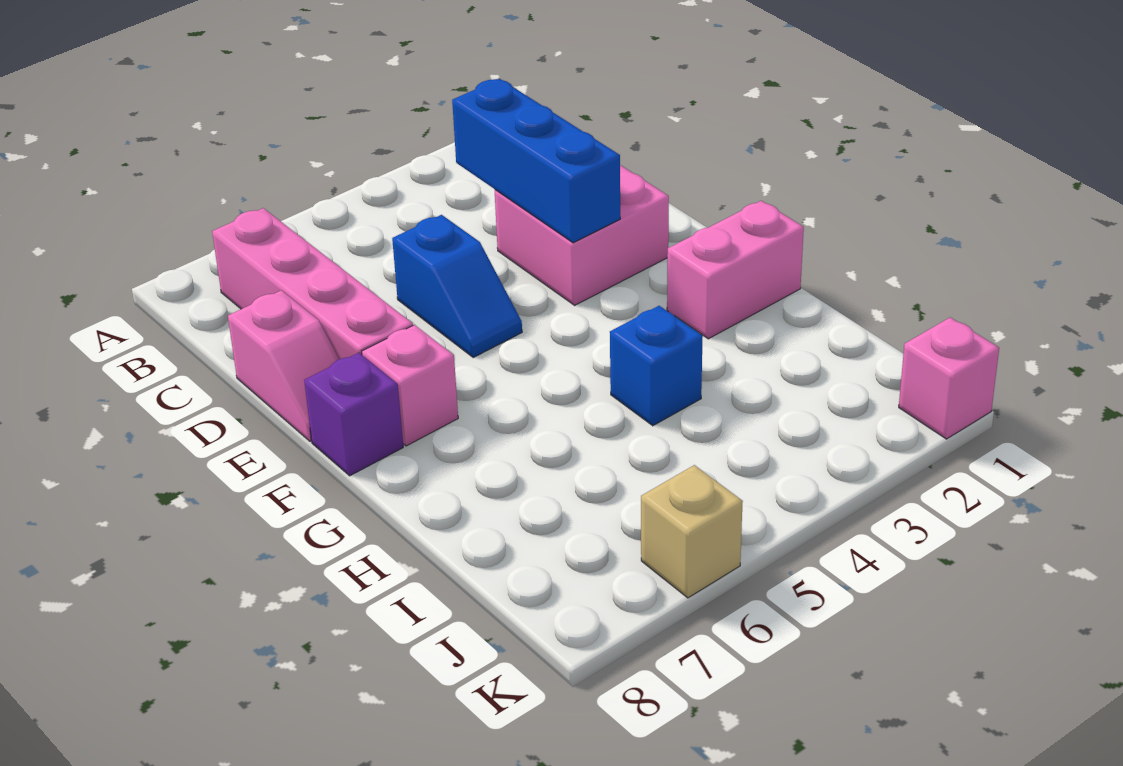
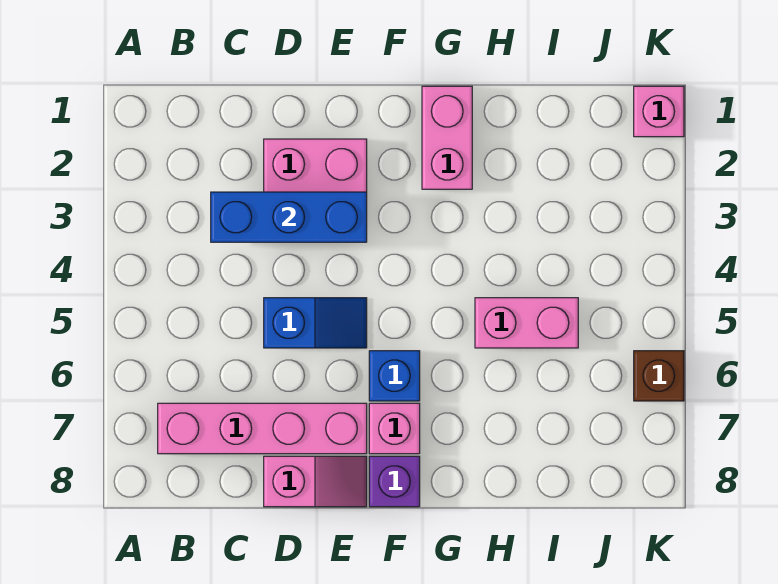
blue 1x1 brick [610,306,703,426] -> blue 1x1 brick moved to [369,351,420,401]
none -> pink 1x2 brick [475,298,578,348]
tan 1x1 brick [641,465,743,598] -> brown 1x1 brick [634,351,684,401]

